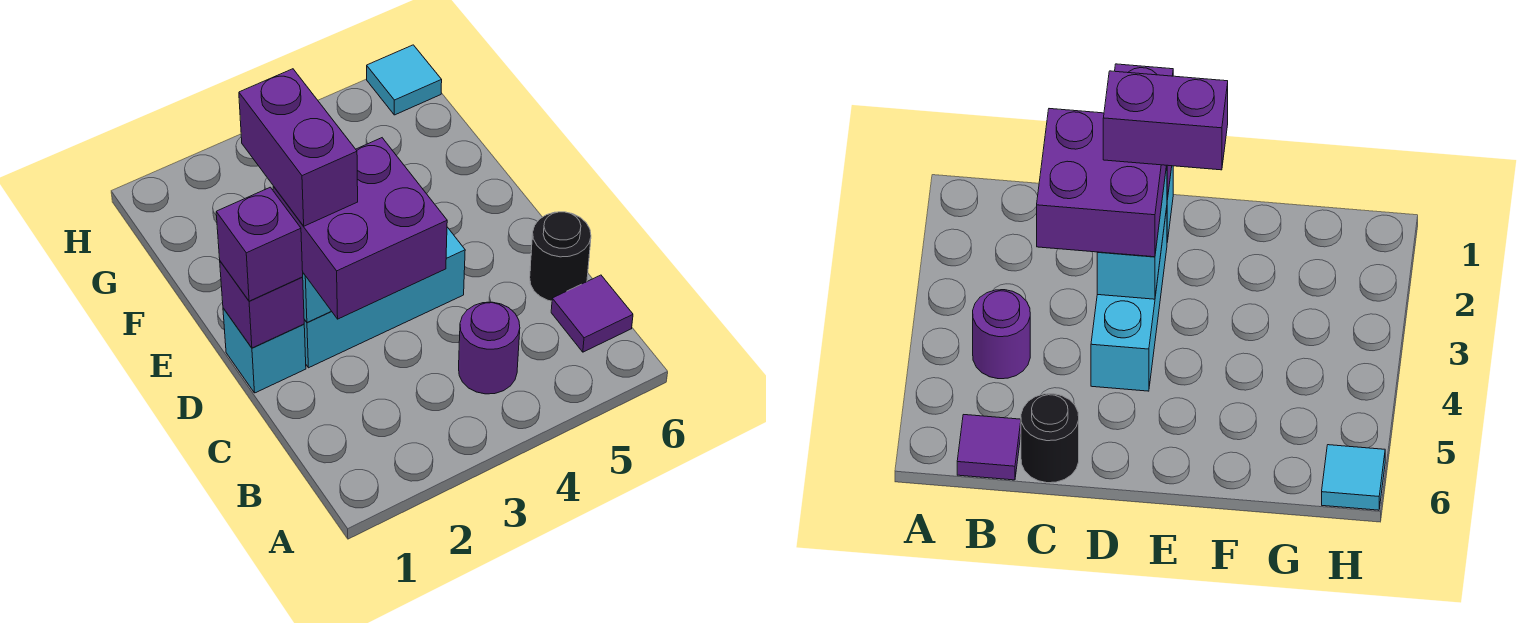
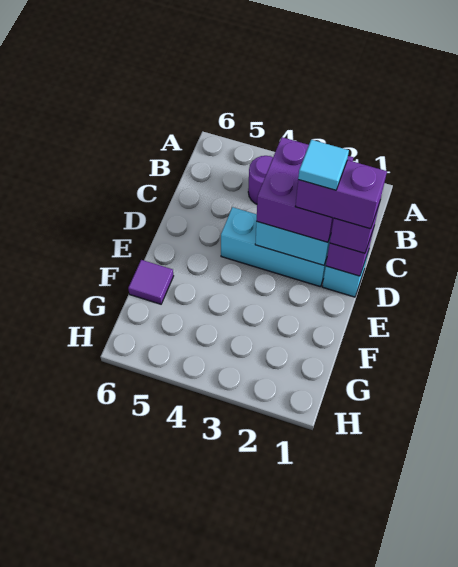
purple 1x1 tile [551,275,633,352] -> purple 1x1 tile moved to [128,260,173,304]
black 1x1 round brick [530,212,591,301] -> none
purple 1x2 brick [239,69,358,226] -> purple 1x2 brick turned to [295,160,387,229]
cyan 1x1 tile [367,45,442,115] -> cyan 1x1 tile moved to [298,140,349,190]

